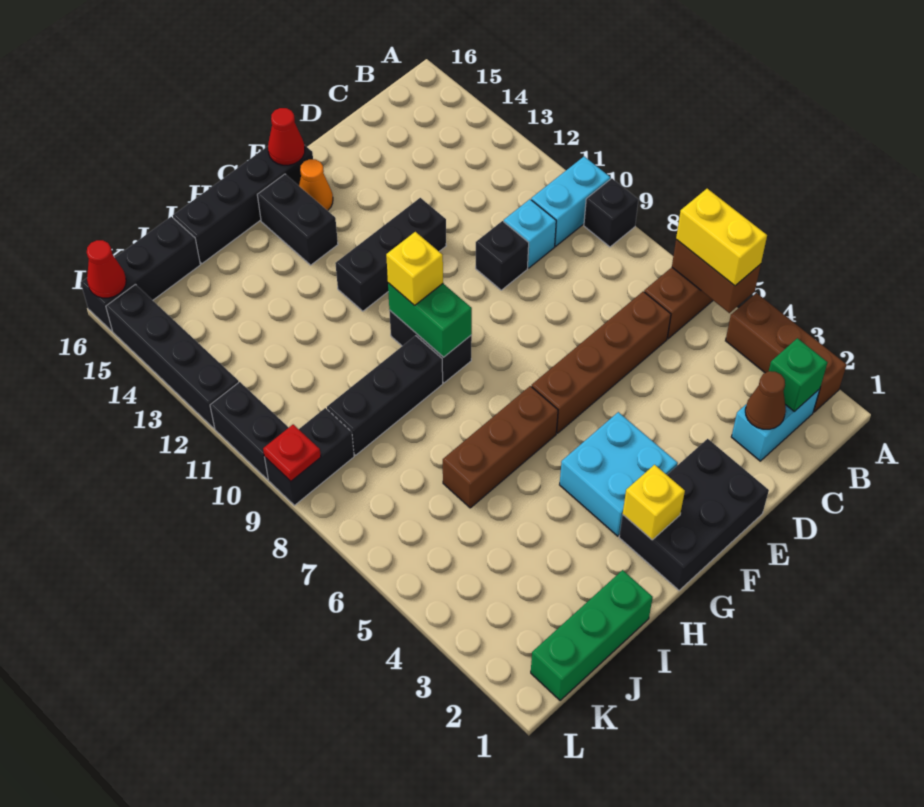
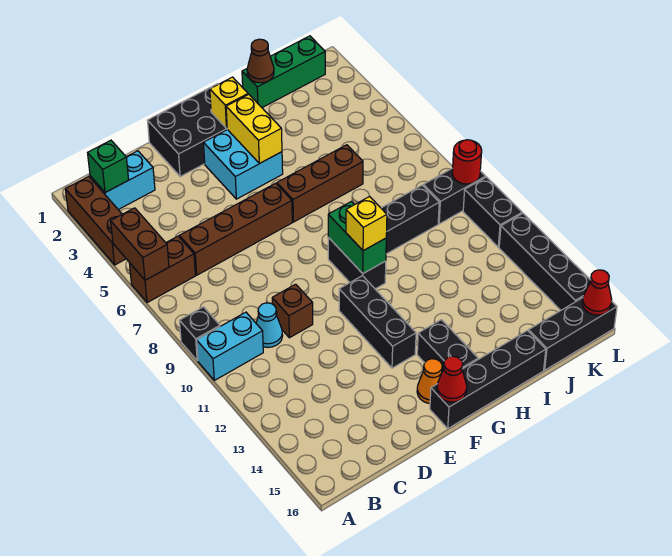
yellow 1x2 brick [676,189,767,286] -> yellow 1x2 brick moved to [226,94,282,164]
brown 1x1 cone [745,371,786,429] -> brown 1x1 cone moved to [247,39,274,83]
cyan 1x1 brick [504,199,556,268] -> cyan 1x1 cone [256,303,283,347]
black 1x1 brick [476,221,529,290] -> brown 1x1 brick [272,284,313,338]
black 1x3 brick [335,198,446,311] -> black 1x3 brick turned to [339,276,416,368]
red 1x1 plate [263,425,321,481] -> red 1x1 round brick [452,140,482,184]

